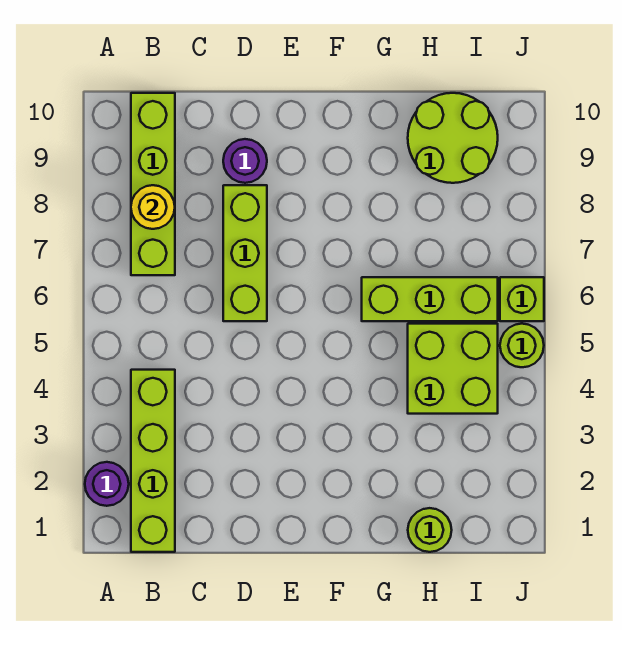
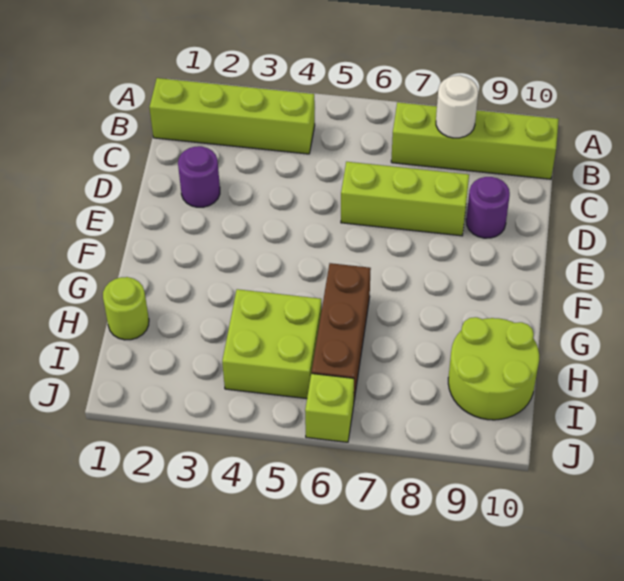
purple 1x1 round brick [85,462,129,506] -> purple 1x1 round brick moved to [178,146,220,207]
yellow 1x1 round brick [131,185,175,229] -> white 1x1 round brick [436,75,478,138]
lime 1x3 brick [362,277,498,321] -> brown 1x3 brick [312,263,371,400]
lime 1x1 round brick [500,324,544,367] -> none

